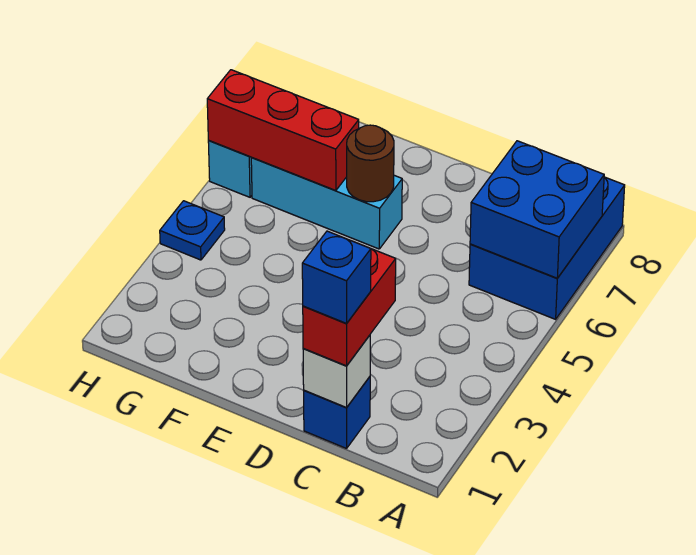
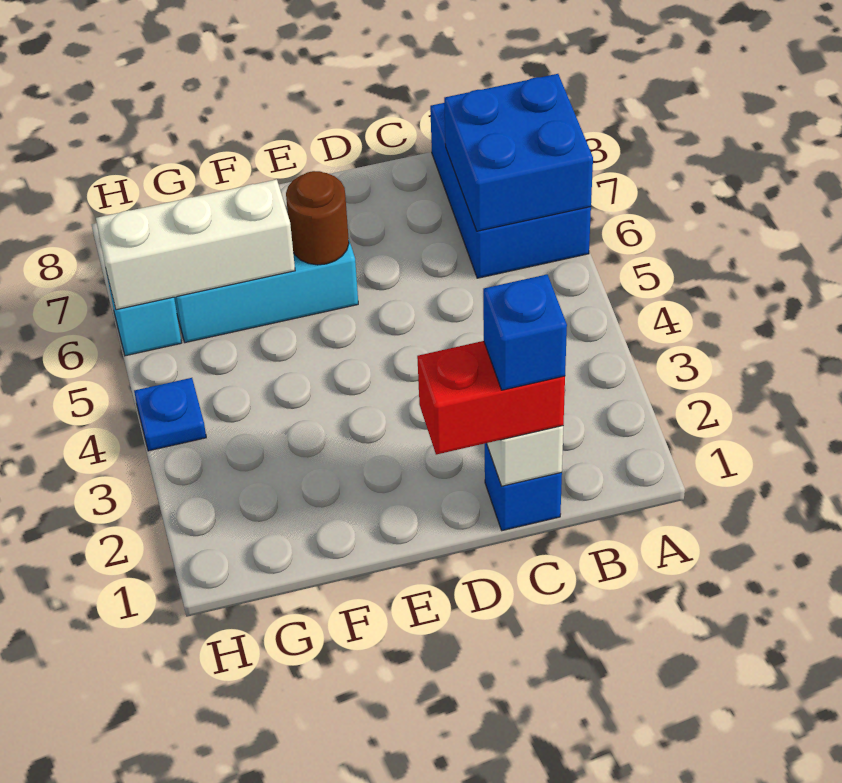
red 1x2 brick [303,249,396,366] -> red 1x2 brick turned to [417,341,565,455]
red 1x3 brick [207,70,359,191] -> white 1x3 brick [96,179,295,310]

